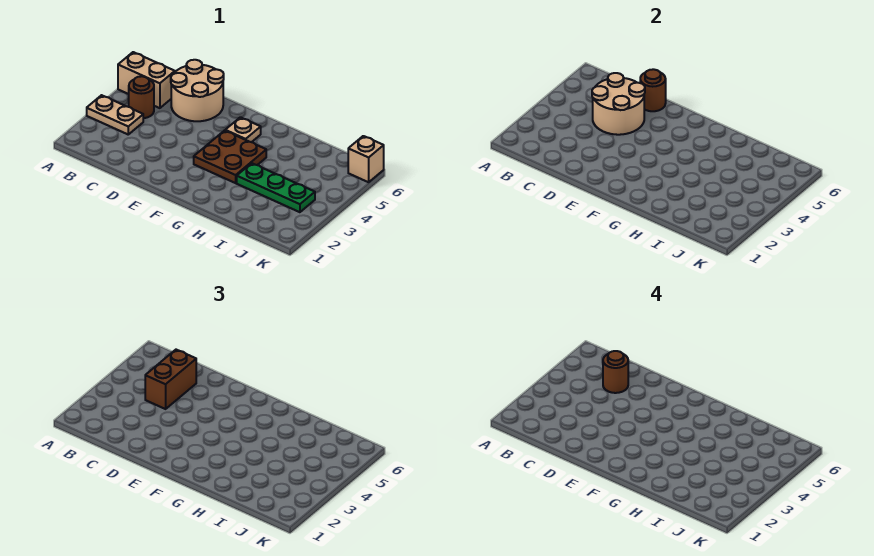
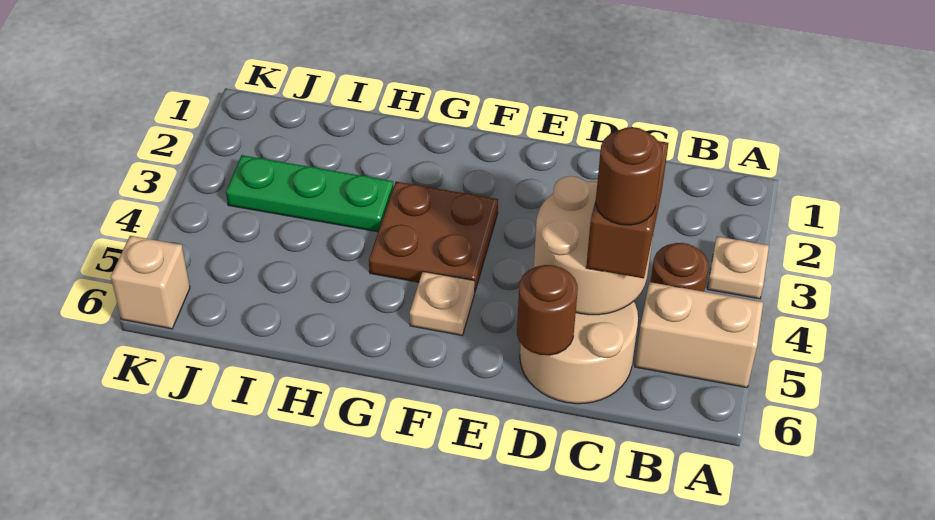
tan 1x2 plate [87,95,143,134] -> tan 1x1 plate [707,236,769,299]

